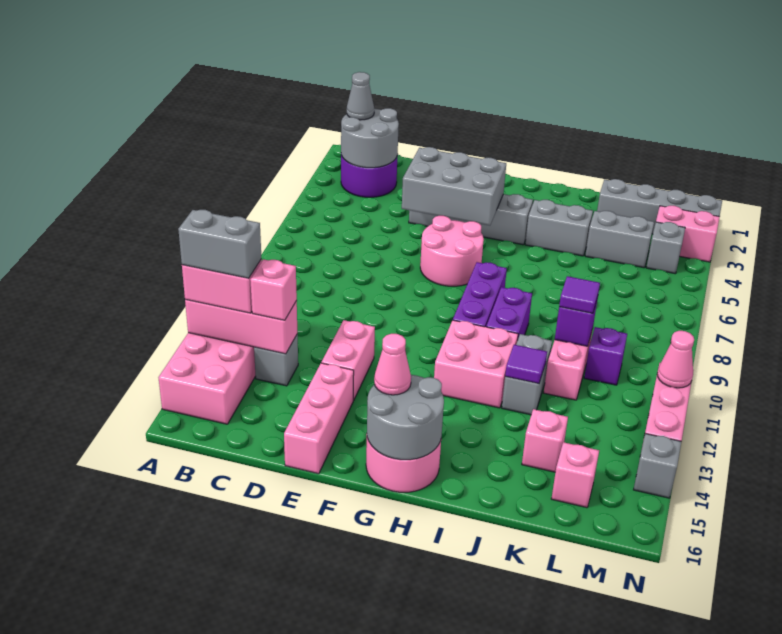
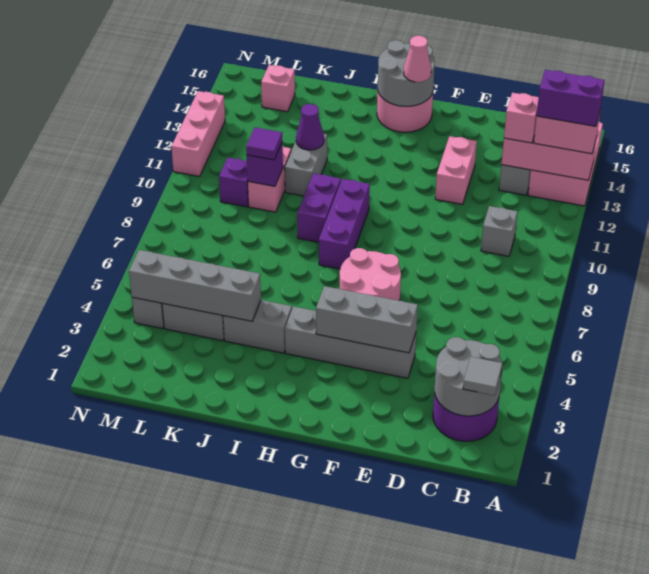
grey 1x2 brick [178,210,261,278] -> purple 1x2 brick [537,70,605,126]
grey 1x1 cone [347,72,374,120] -> grey 1x1 tile [463,357,502,396]
grey 2x3 brick [402,147,506,225] -> grey 1x3 brick [316,286,418,353]
pink 1x3 brick [284,363,354,474] -> none
pink 2x2 brick [434,320,518,408] -> none
purple 1x1 tile [505,345,547,384] -> purple 1x1 cone [296,104,324,150]
grey 1x4 brick [597,179,722,234] -> grey 1x4 brick moved to [129,250,261,321]
pink 1x1 brick [522,409,568,472] -> none
pink 1x2 brick [656,206,720,262] -> none
pink 1x1 cone [657,331,694,388] -> none
grey 1x1 brick [634,434,681,498] -> grey 1x1 brick moved to [481,206,517,256]

